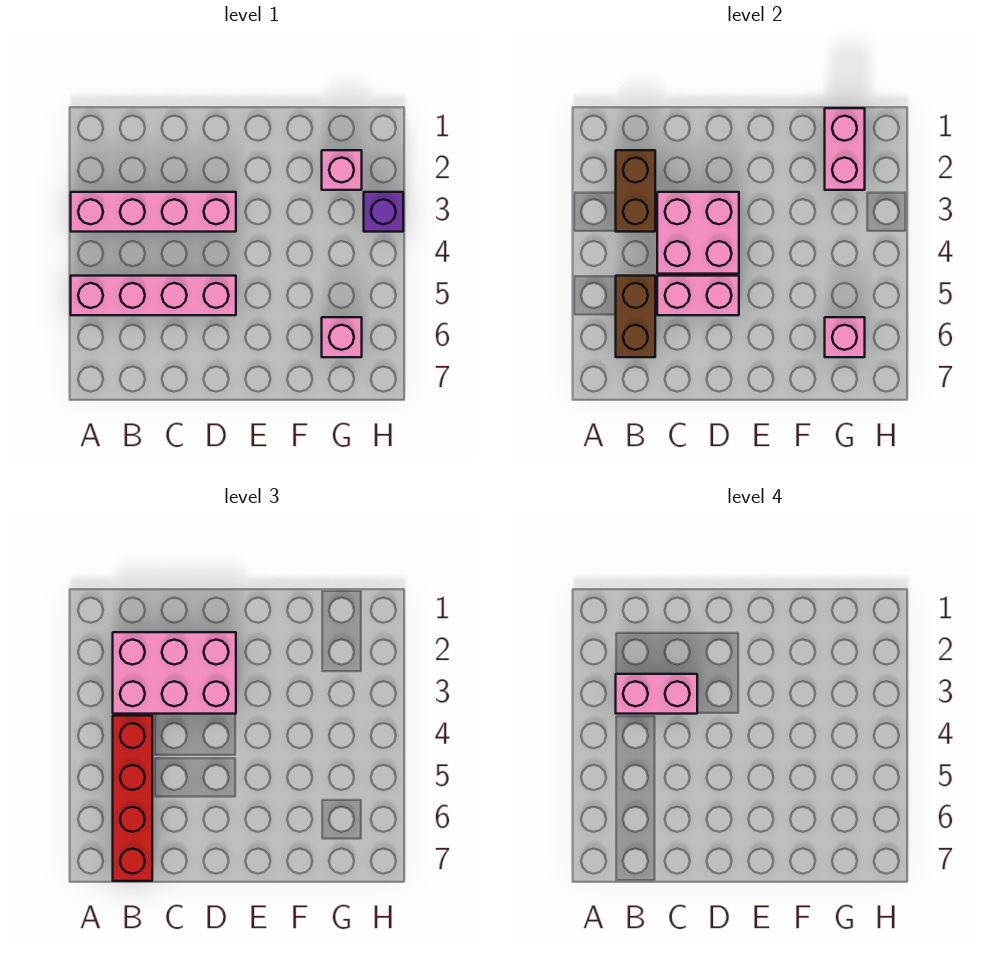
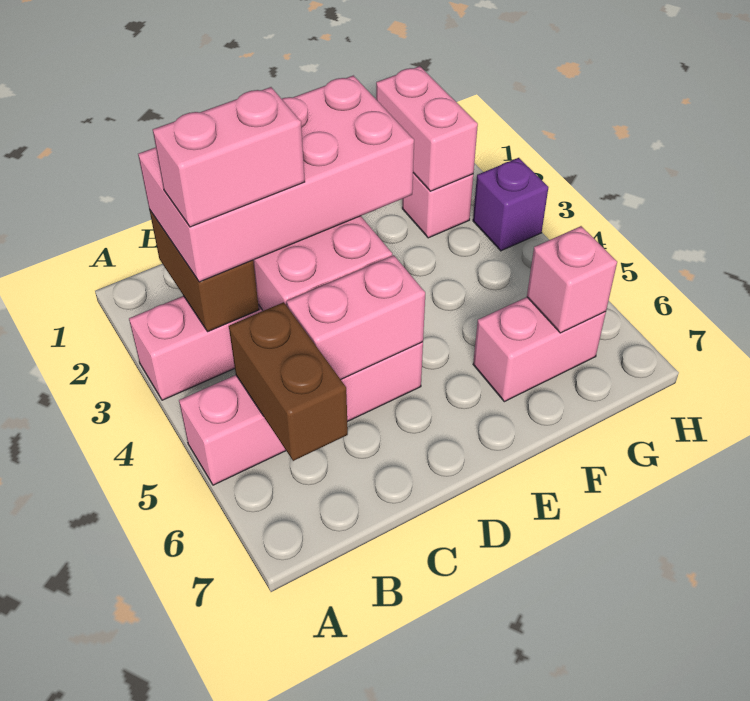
pink 2x3 brick [113,632,236,714] -> pink 2x4 brick [138,75,414,282]
red 1x4 brick [113,716,152,881] -> none
pink 1x1 brick [322,317,362,357] -> pink 1x2 brick [473,297,606,402]

